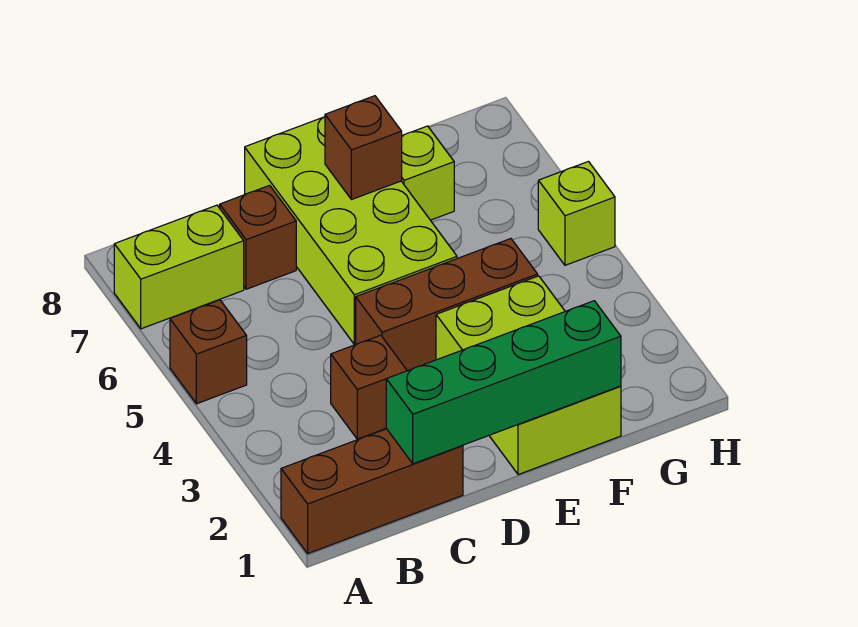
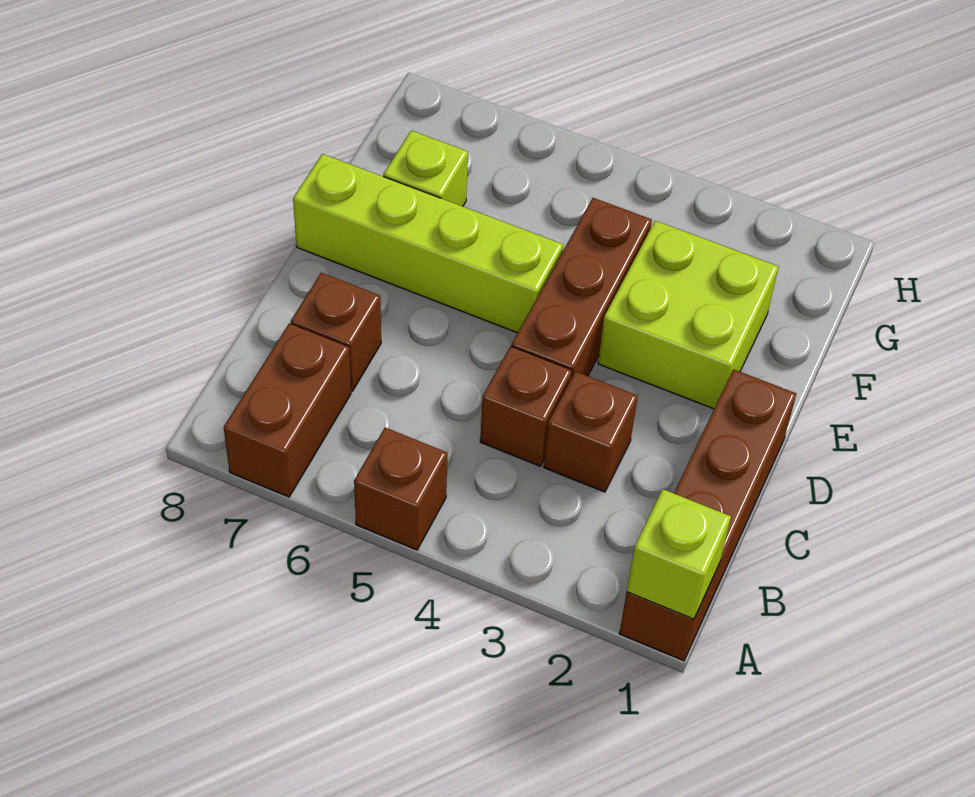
brown 1x3 brick [281,429,463,553] -> brown 1x4 brick [619,369,796,661]
lime 1x2 brick [114,205,244,329] -> brown 1x2 brick [224,323,351,497]
green 1x4 brick [386,301,621,464] -> none
lime 2x4 brick [245,117,457,344] -> lime 1x4 brick [293,154,563,333]
lime 2x3 brick [436,276,621,475] -> lime 2x2 brick [598,221,779,409]
brown 1x1 brick [325,96,402,200] -> brown 1x1 brick moved to [480,346,572,466]
lime 1x1 brick [538,162,615,265] -> lime 1x1 brick moved to [627,489,731,619]

